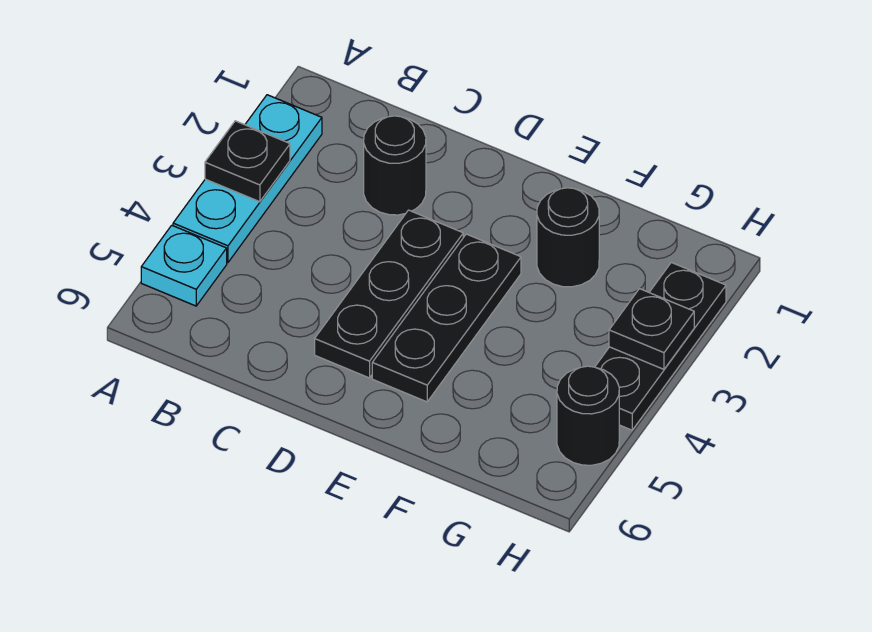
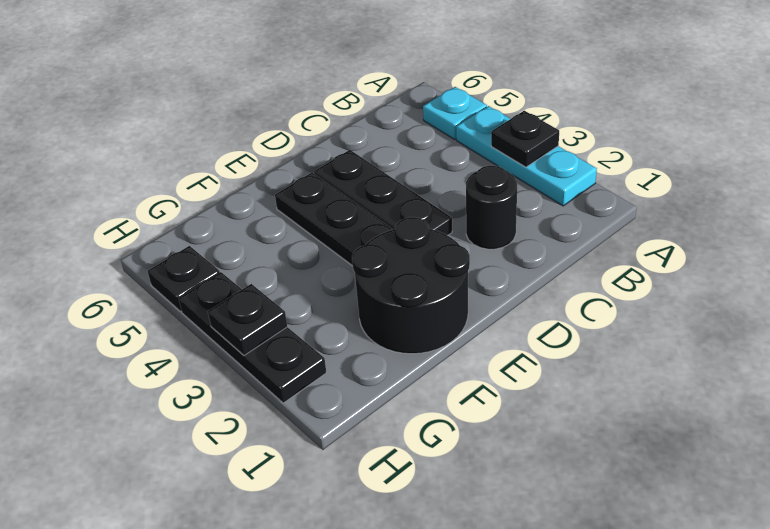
black 1x1 round brick [537,188,599,287] -> black 2x2 round brick [352,217,470,354]
black 1x1 round brick [557,366,619,465] -> black 1x1 plate [147,246,220,311]

